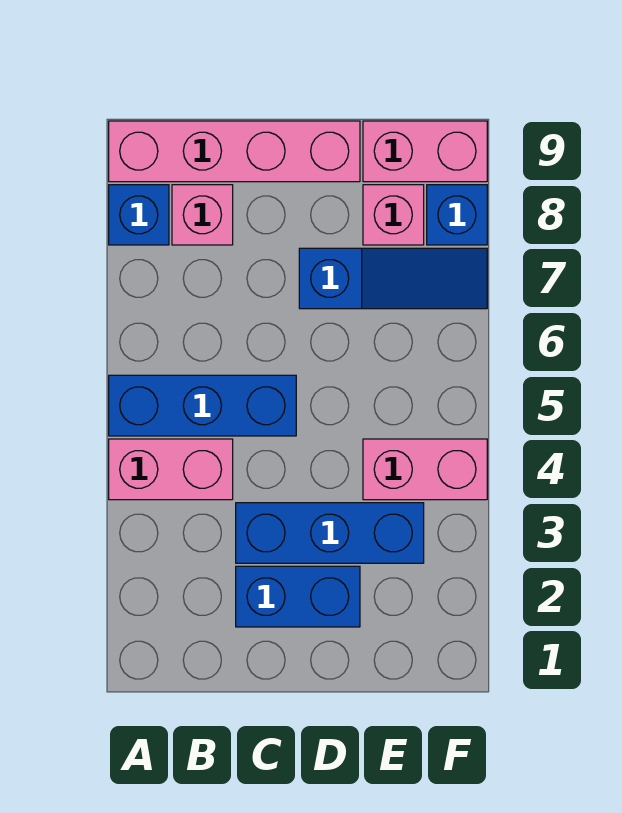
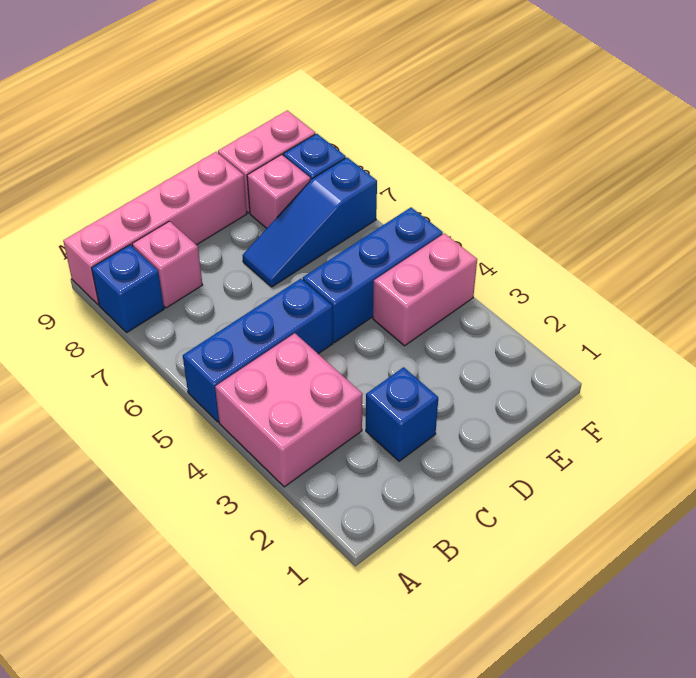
pink 1x2 brick [109,439,233,500] -> pink 2x2 brick [215,333,363,487]
blue 1x2 brick [236,566,360,627] -> blue 1x1 brick [366,367,438,461]
blue 1x3 brick [236,503,424,563] -> blue 1x3 brick moved to [303,207,443,342]
blue 1x3 slope [299,248,487,309] -> blue 1x3 slope turned to [243,157,377,287]

